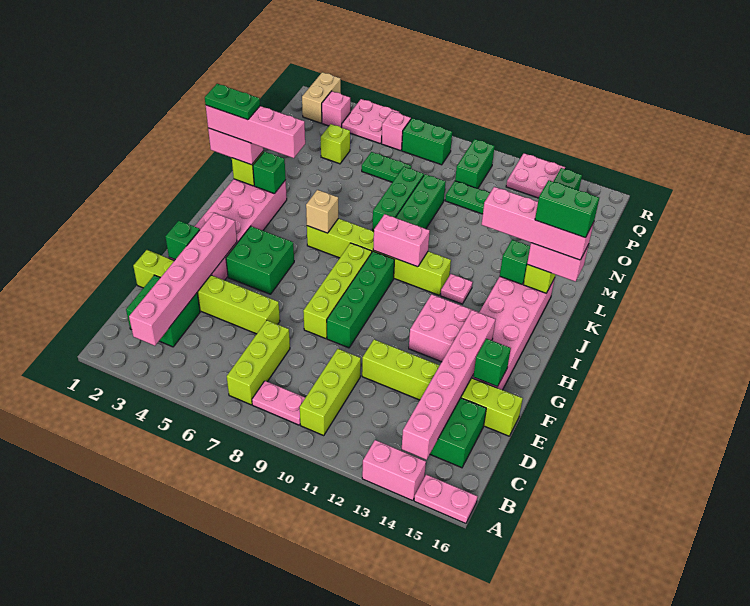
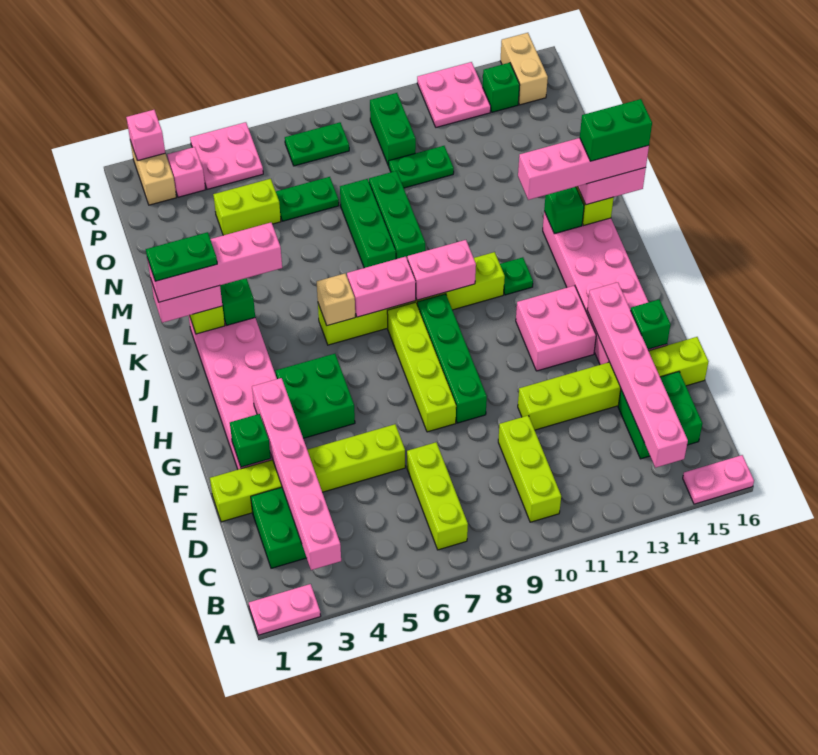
pink 1x2 brick [362,440,426,501] -> pink 1x2 brick moved to [347,257,416,317]
pink 1x2 plate [252,381,305,425] -> pink 1x2 plate moved to [249,584,321,635]
pink 1x1 plate [441,274,473,304] -> green 1x1 plate [500,257,533,295]
lime 1x1 brick [321,124,350,164] -> lime 1x2 brick [213,179,281,235]
pink 1x1 brick [382,111,411,151] -> pink 1x1 brick moved to [126,110,165,161]
green 1x2 brick [402,118,452,165] -> green 1x2 plate [285,122,349,166]
none -> tan 1x2 brick [500,33,548,105]

